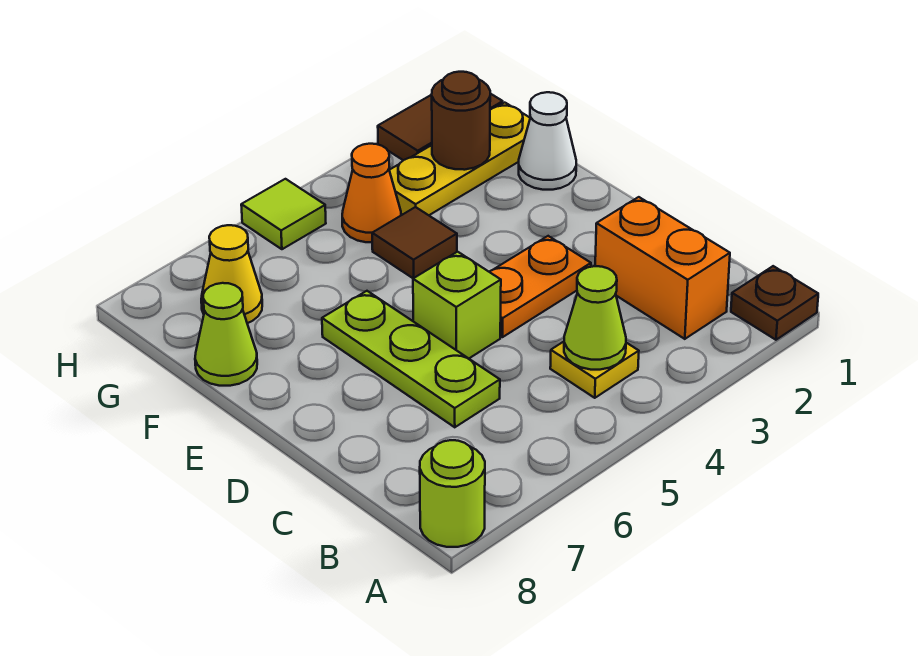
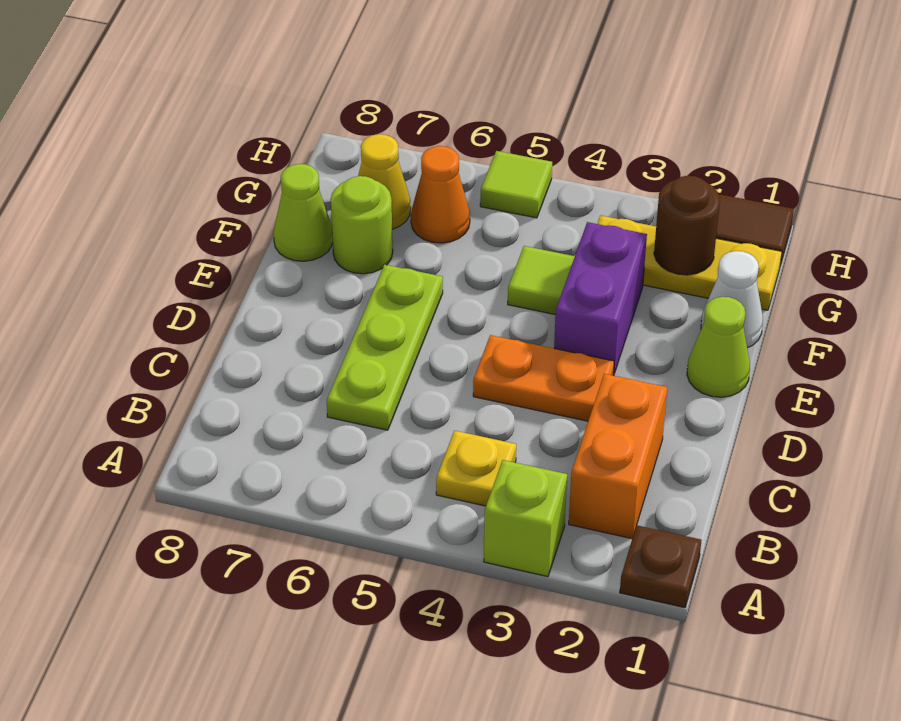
lime 1x1 round brick [420,440,485,547] -> lime 1x1 round brick moved to [331,176,393,274]
lime 1x1 cone [564,266,626,370] -> lime 1x1 cone moved to [687,297,750,397]
lime 1x1 brick [413,252,501,358] -> lime 1x1 brick moved to [484,460,567,577]
none -> purple 1x2 brick [554,222,647,376]
brown 1x1 tile [372,207,457,278] -> lime 1x1 tile [508,246,575,315]
orange 1x1 cone [342,144,401,242] -> orange 1x1 cone moved to [411,146,470,243]

